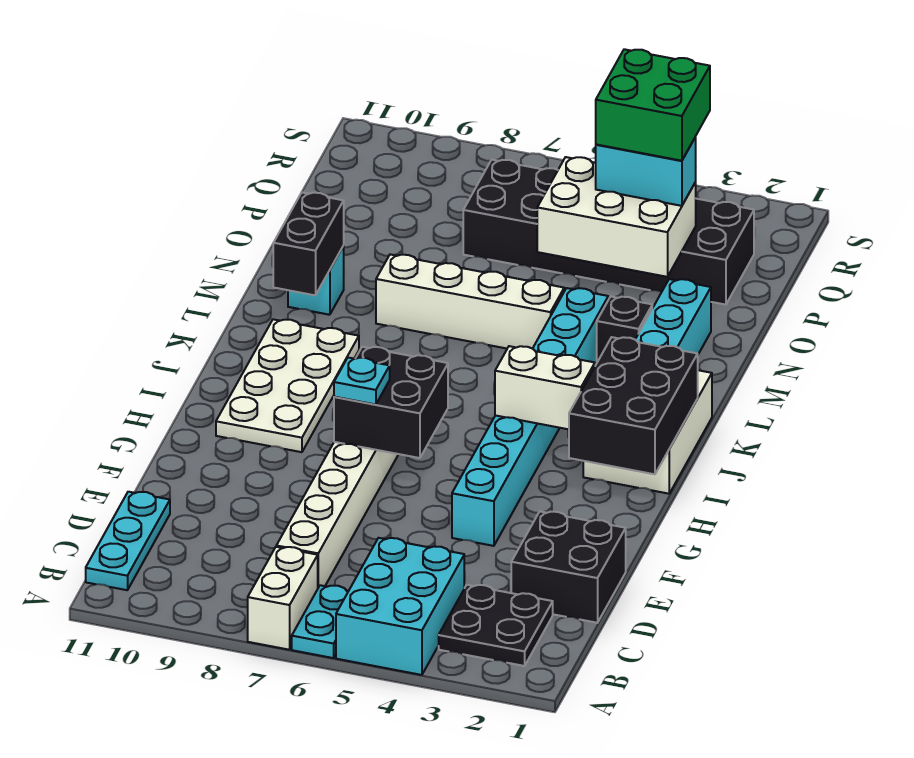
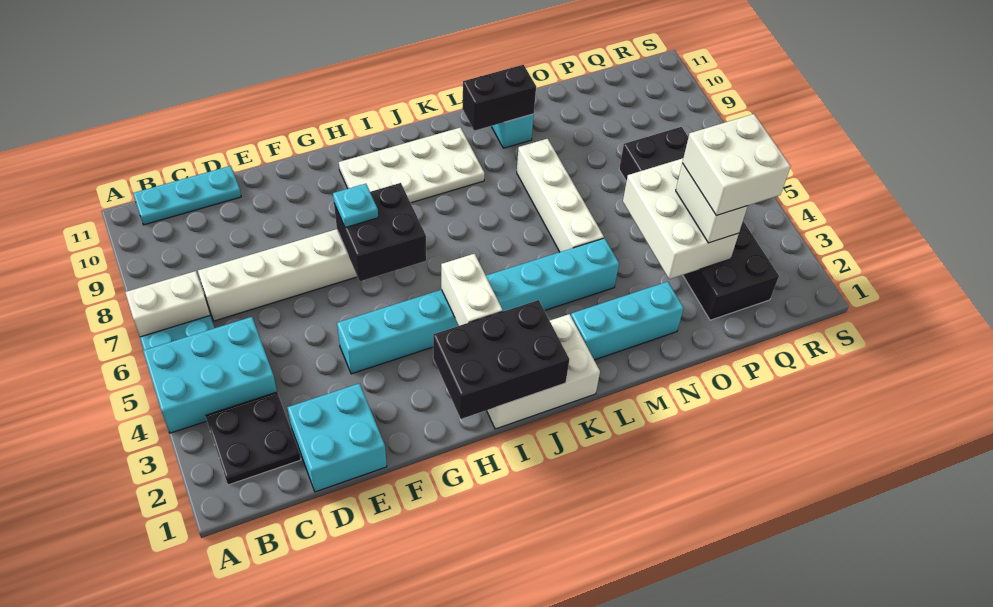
black 2x2 brick [511,512,626,623] -> cyan 2x2 brick [287,383,387,492]
black 1x1 brick [597,297,652,362] -> none
cyan 1x2 brick [596,137,696,206] -> white 1x2 brick [676,163,748,243]
green 2x2 brick [596,49,710,161] -> white 2x2 brick [682,114,791,216]

